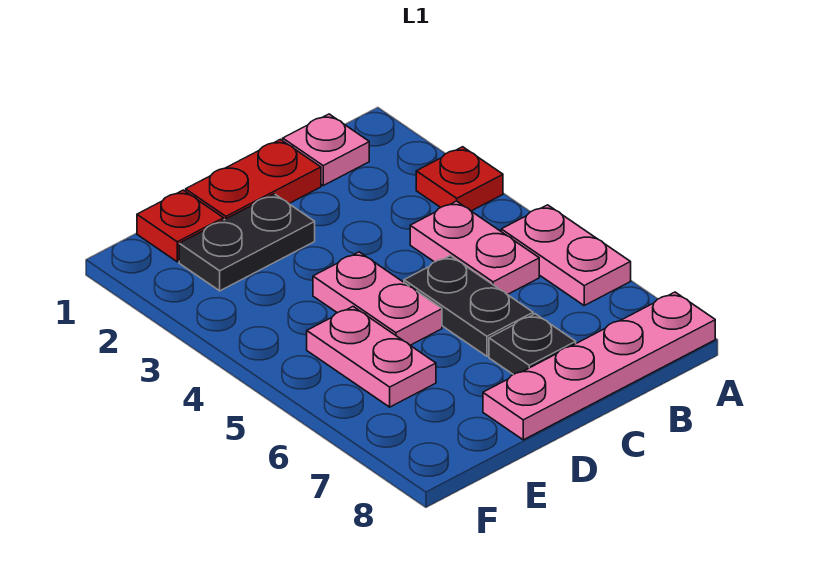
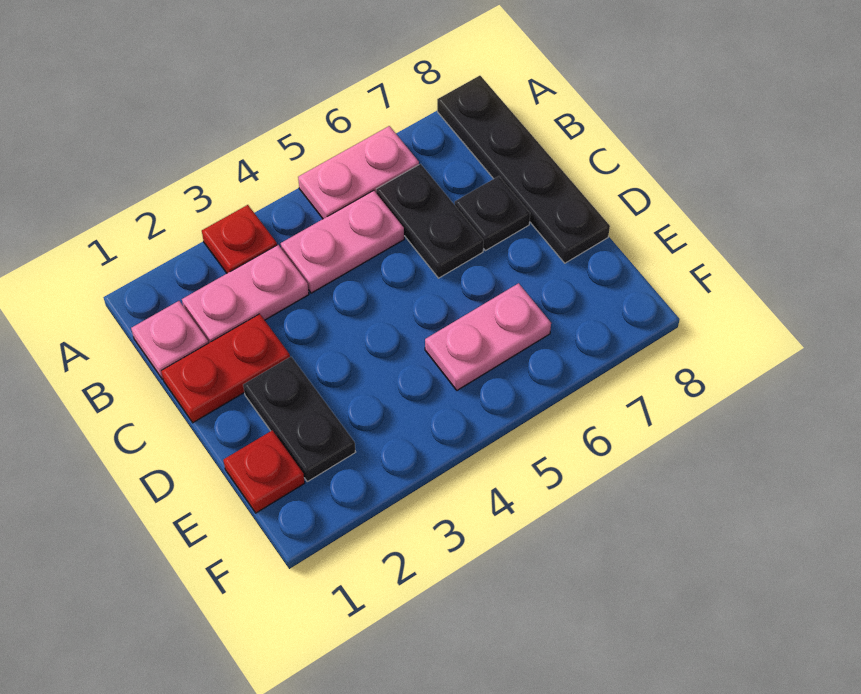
pink 1x4 plate [483,292,715,440] -> black 1x4 plate [437,76,610,263]
red 1x2 plate [186,139,321,220] -> red 1x2 plate turned to [161,314,290,423]
black 1x2 plate [404,256,533,356] -> black 1x2 plate turned to [376,164,484,278]
pink 1x2 plate [313,252,442,345] -> pink 1x2 plate moved to [182,245,309,343]

